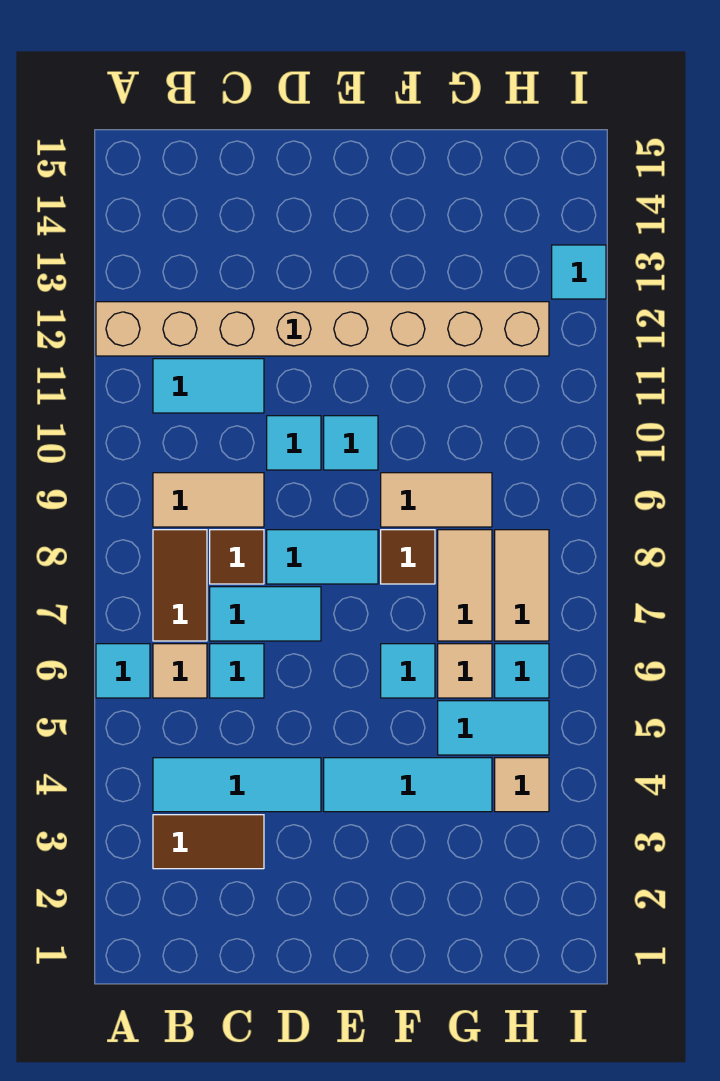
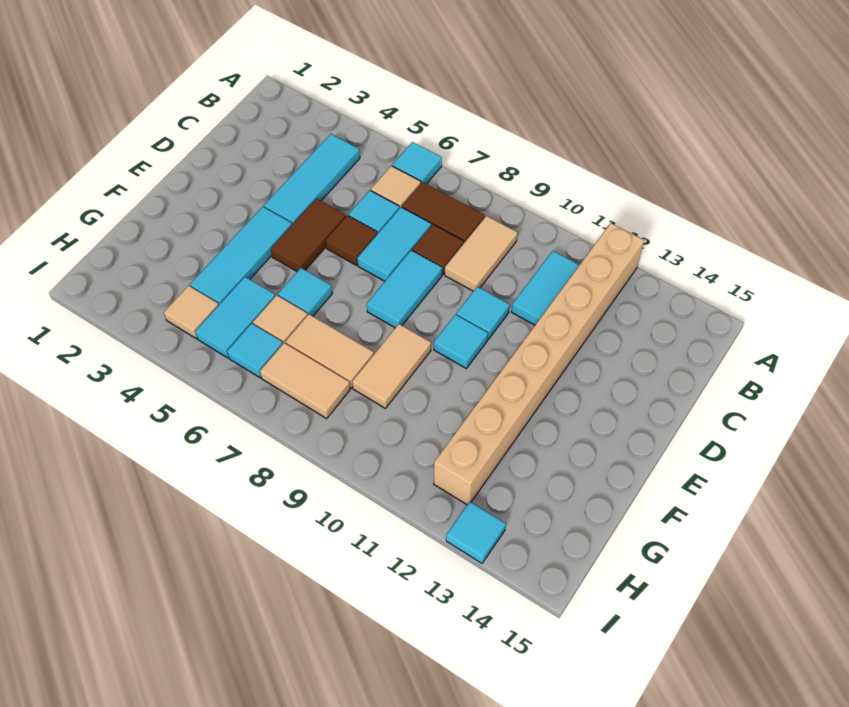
brown 1x2 tile [153,815,264,869] -> brown 1x2 tile moved to [271,198,346,271]
brown 1x1 tile [381,530,435,584] -> brown 1x1 tile moved to [326,215,377,265]

